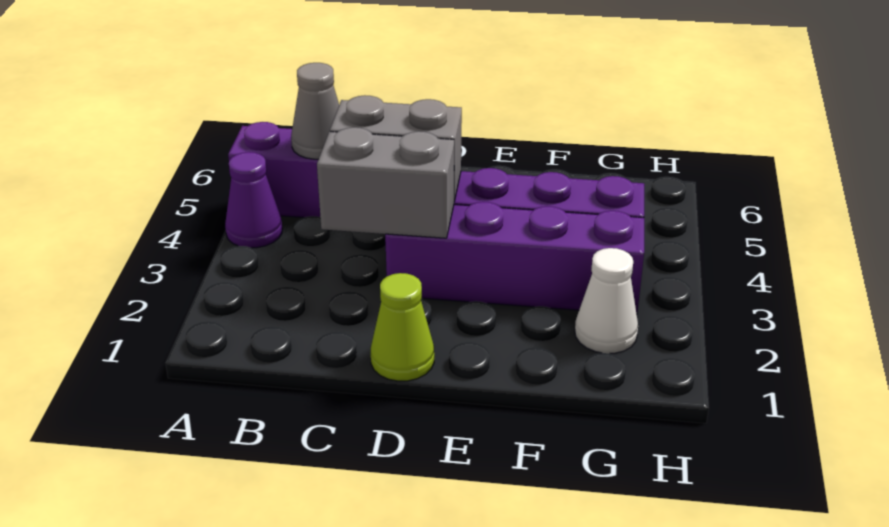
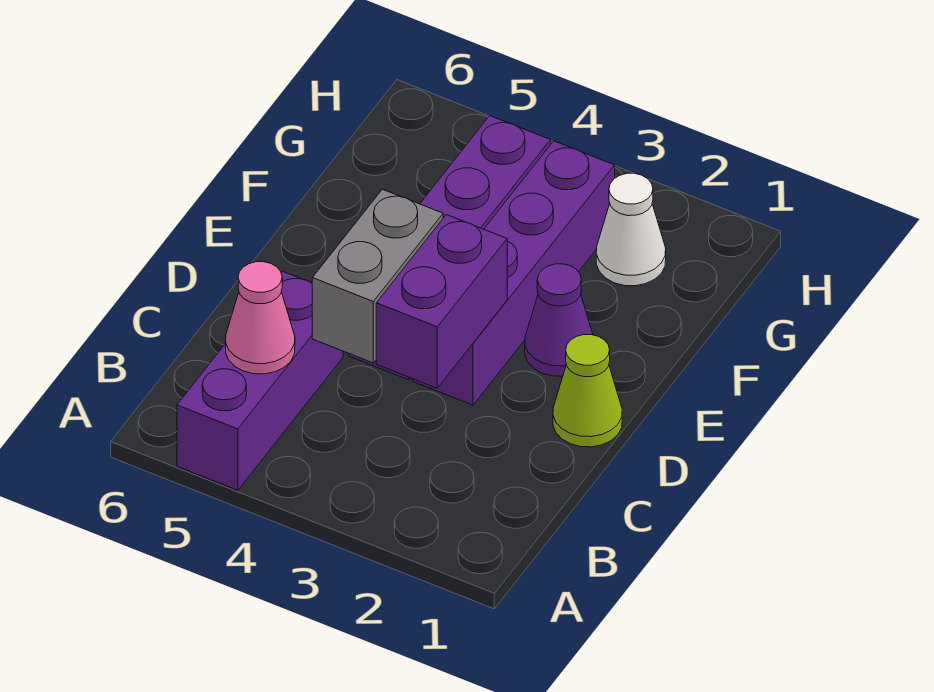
purple 1x1 cone [225,152,282,248] -> purple 1x1 cone moved to [525,264,593,376]
grey 1x1 cone [291,63,339,159] -> pink 1x1 cone [226,262,295,374]
grey 1x2 brick [317,127,454,238] -> purple 1x2 brick [376,215,507,388]

